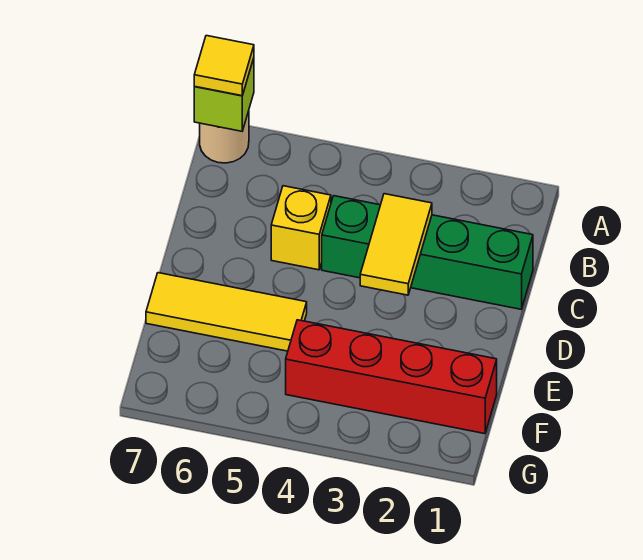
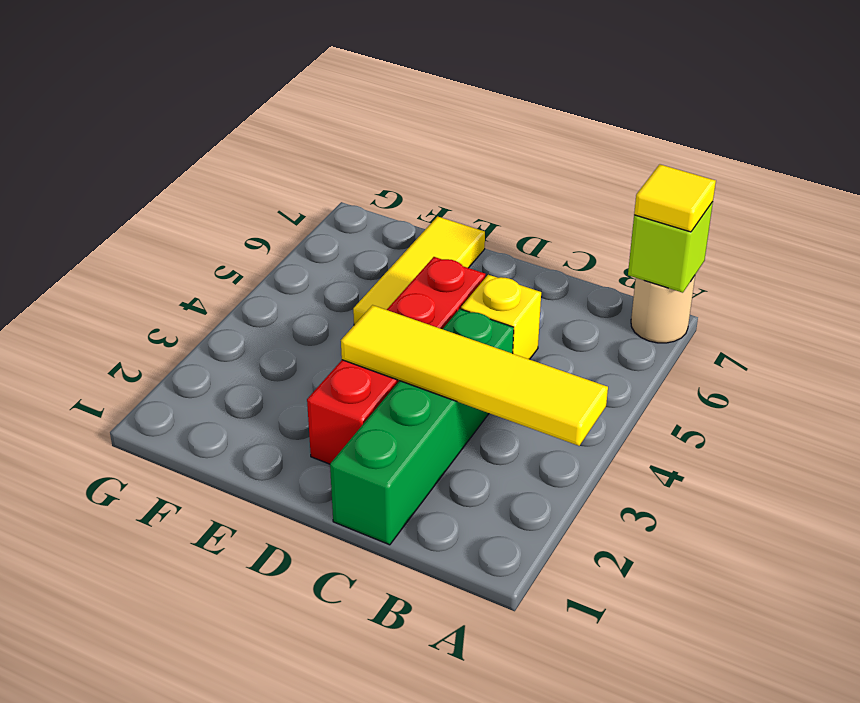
yellow 1x2 tile [360,194,432,295] -> yellow 1x4 tile [341,305,608,446]
red 1x4 brick [286,320,497,434] -> red 1x4 brick moved to [307,257,486,464]

